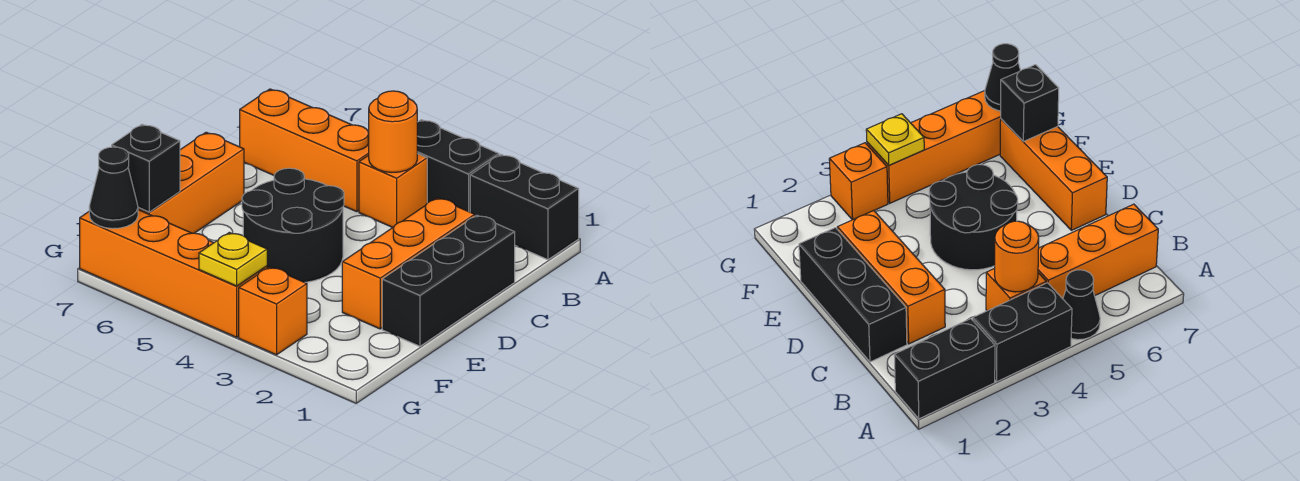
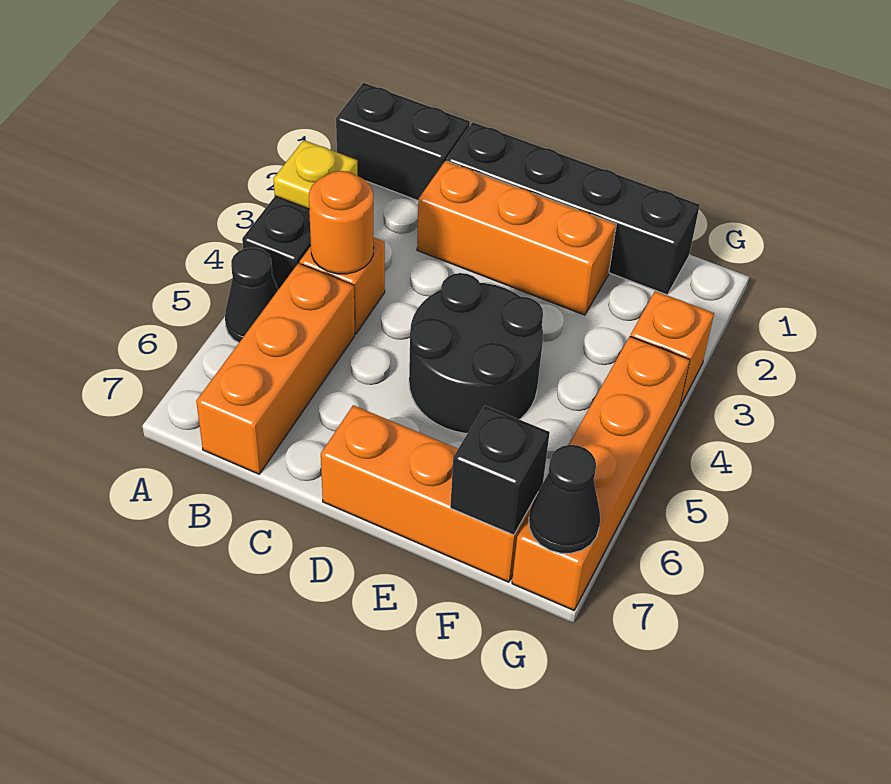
black 1x2 brick [470,155,579,260] -> black 1x2 brick turned to [336,83,470,201]
black 1x3 brick [382,215,515,346] -> black 1x4 brick [447,122,700,295]
yellow 1x1 plate [199,232,267,286] -> yellow 1x1 plate moved to [274,140,358,209]

